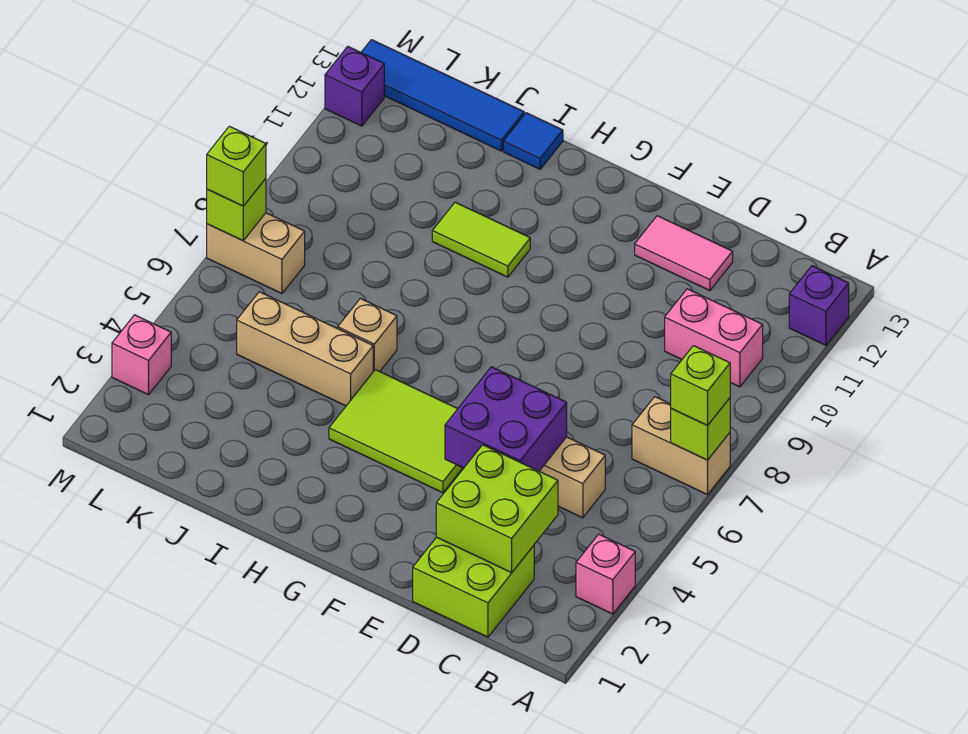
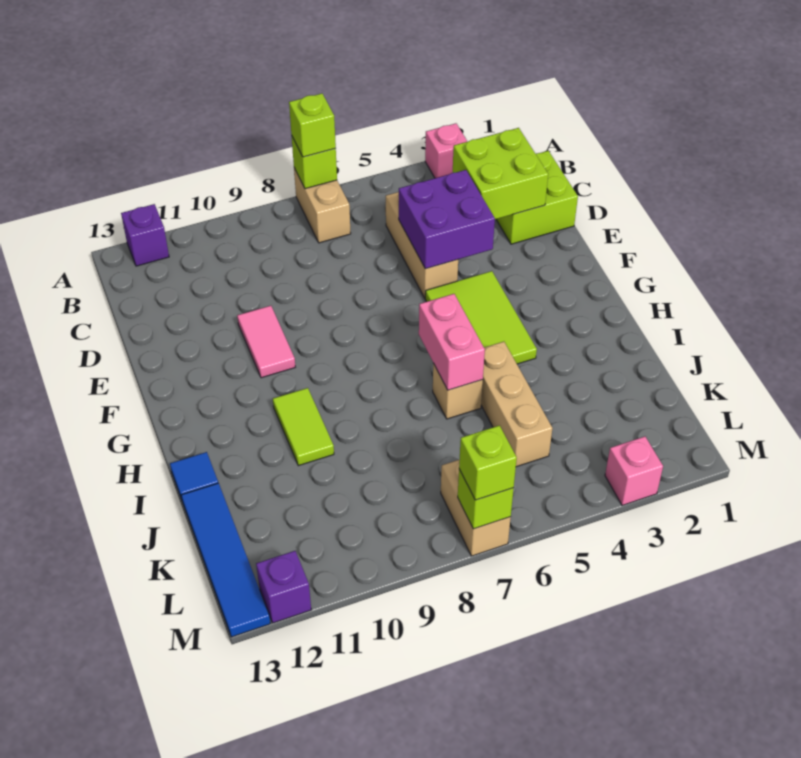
pink 1x2 brick [665,289,763,387] -> pink 1x2 brick moved to [419,294,485,390]
pink 1x2 tile [635,216,733,291] -> pink 1x2 tile moved to [237,306,295,378]

